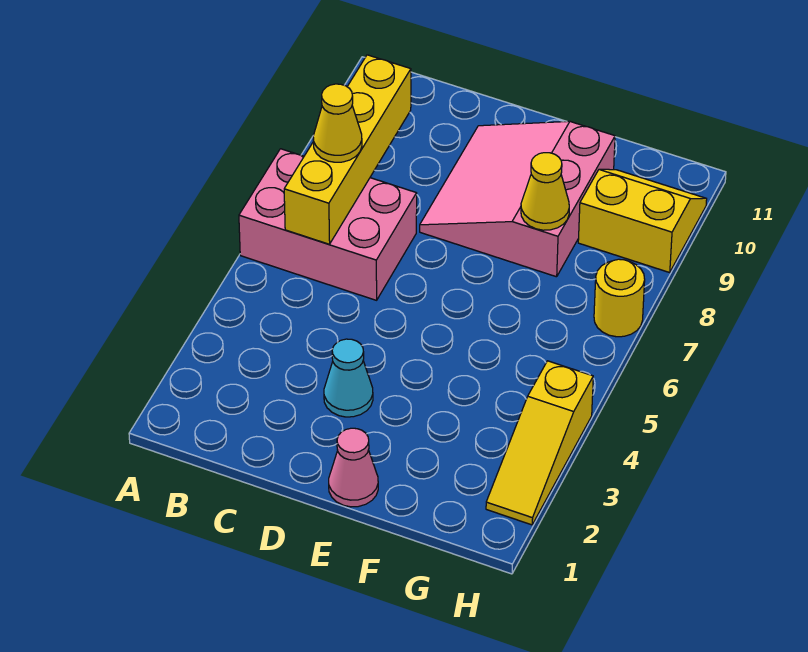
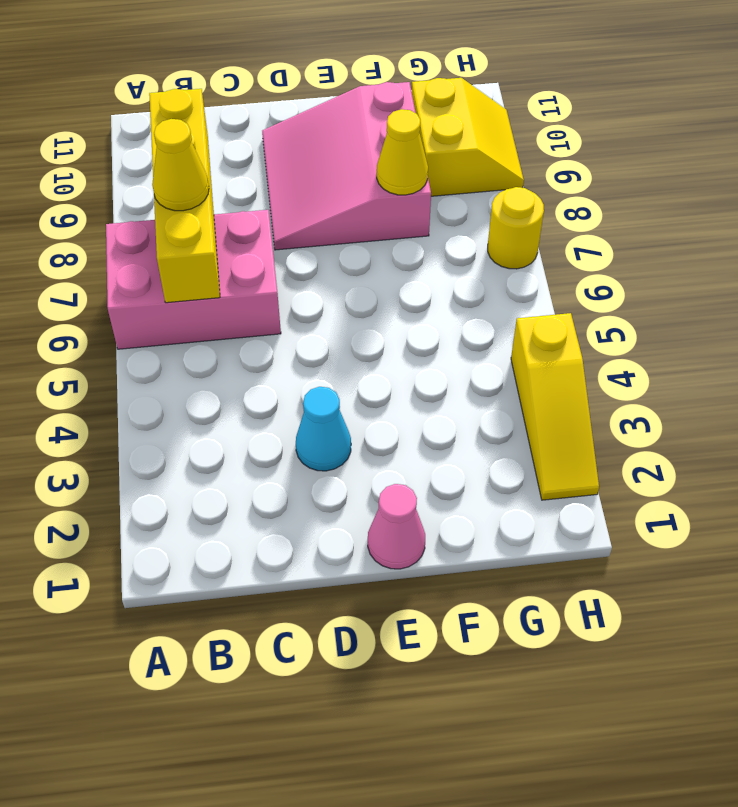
yellow 2x2 slope [578,169,707,272] -> yellow 2x2 slope turned to [412,78,524,196]

